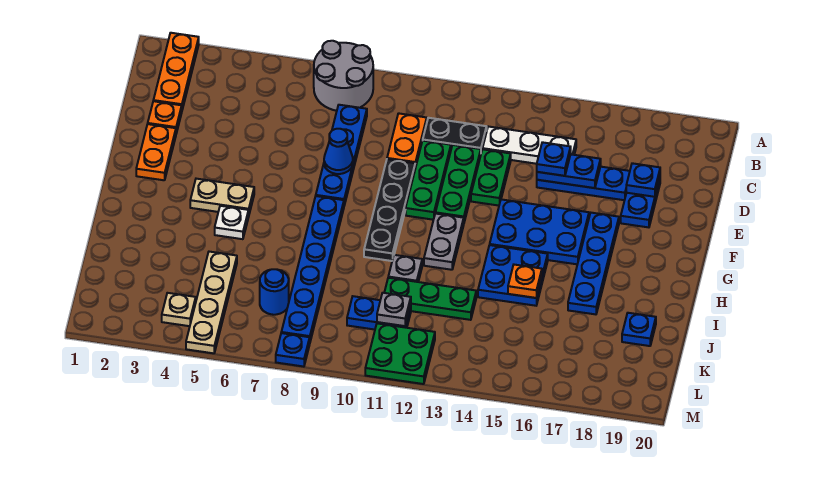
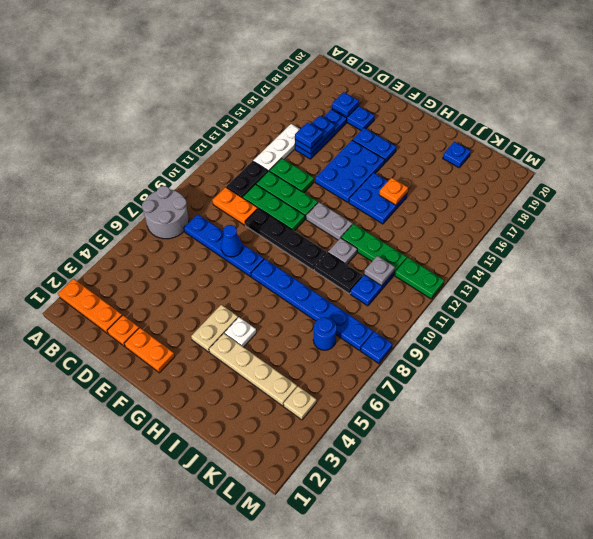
blue 1x4 plate [568,213,619,314] -> blue 1x2 plate [353,128,396,163]
none -> black 1x2 plate [314,252,363,294]
tan 1x4 plate [186,252,237,353] -> tan 1x4 plate moved to [209,333,297,406]
green 1x3 plate [384,278,476,320] -> green 1x3 plate turned to [341,224,407,275]
green 2x2 plate [365,323,435,384] -> green 1x2 plate [395,258,444,299]

